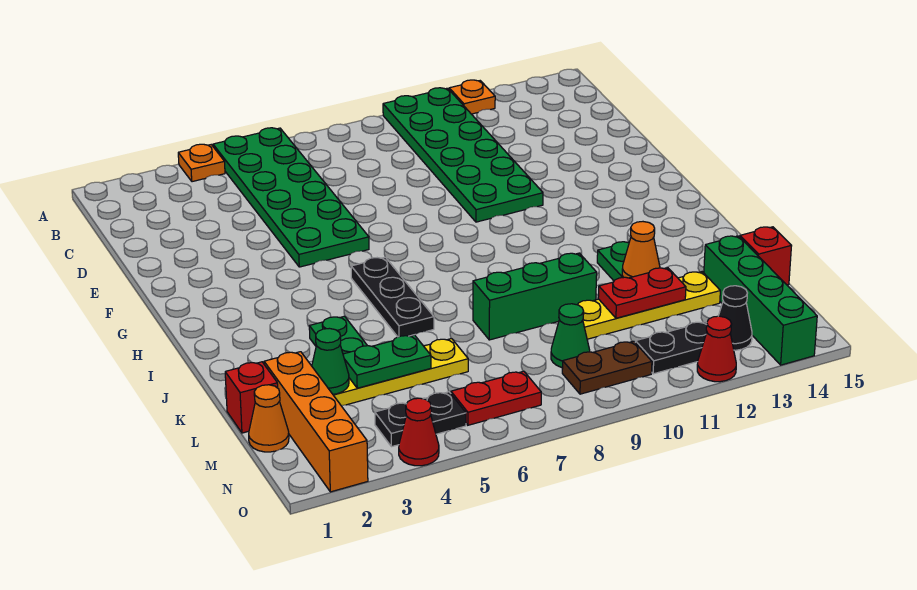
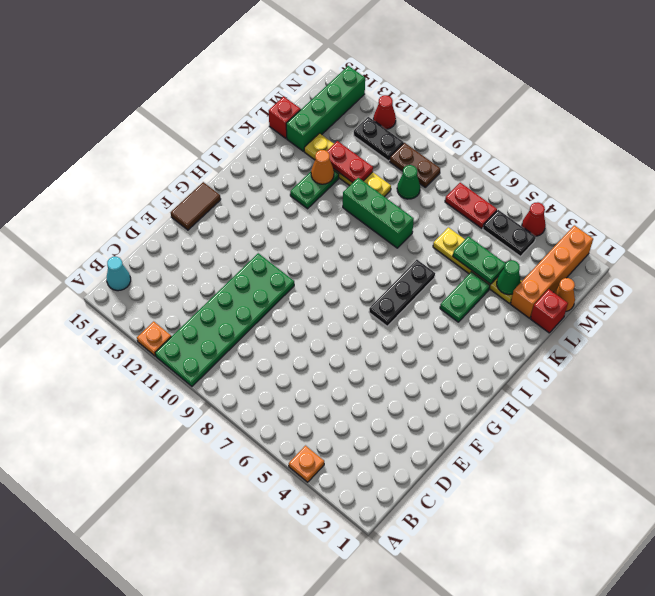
green 2x6 plate [213,128,369,267] -> none
none -> cyan 1x1 cone [107,257,131,291]
none -> brown 1x2 tile [171,182,221,230]
black 1x1 cone [719,286,752,350] -> none

